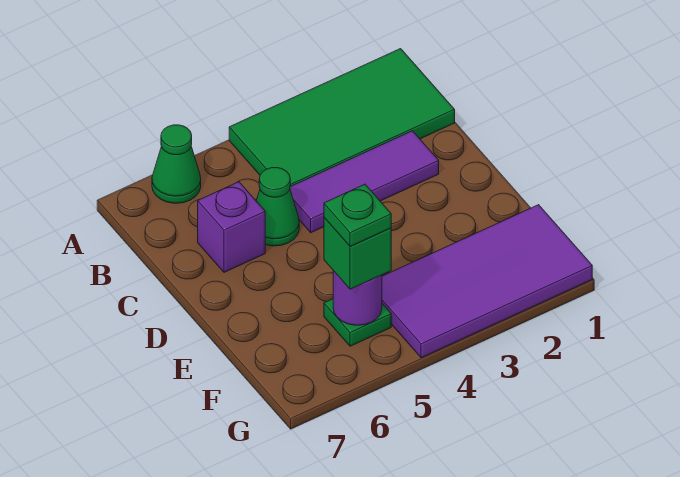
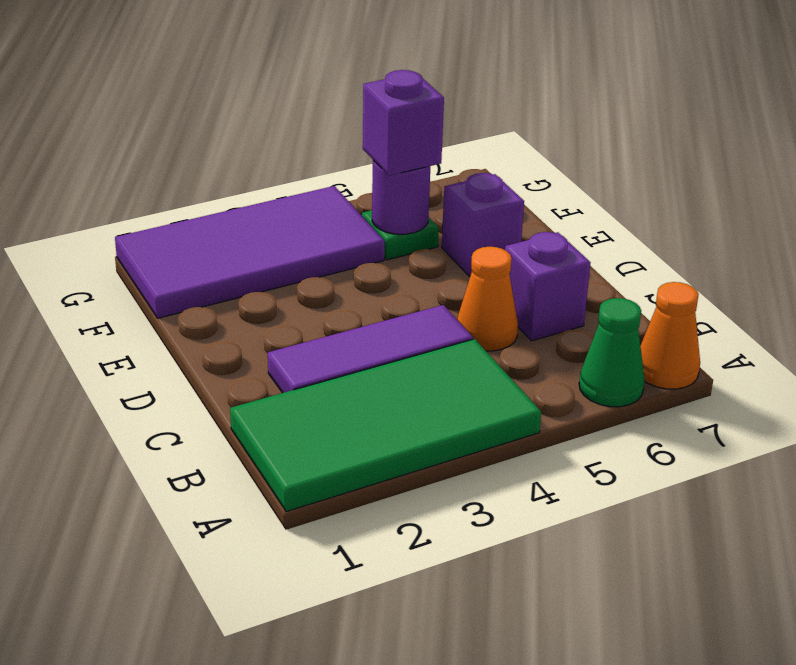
none -> orange 1x1 cone [640,282,700,389]
green 1x1 cone [256,168,299,246] -> orange 1x1 cone [457,247,518,351]
none -> purple 1x1 brick [442,173,524,276]
green 1x1 brick [324,218,391,289] -> purple 1x1 brick [363,70,444,176]
green 1x1 plate [324,184,391,246] -> none

